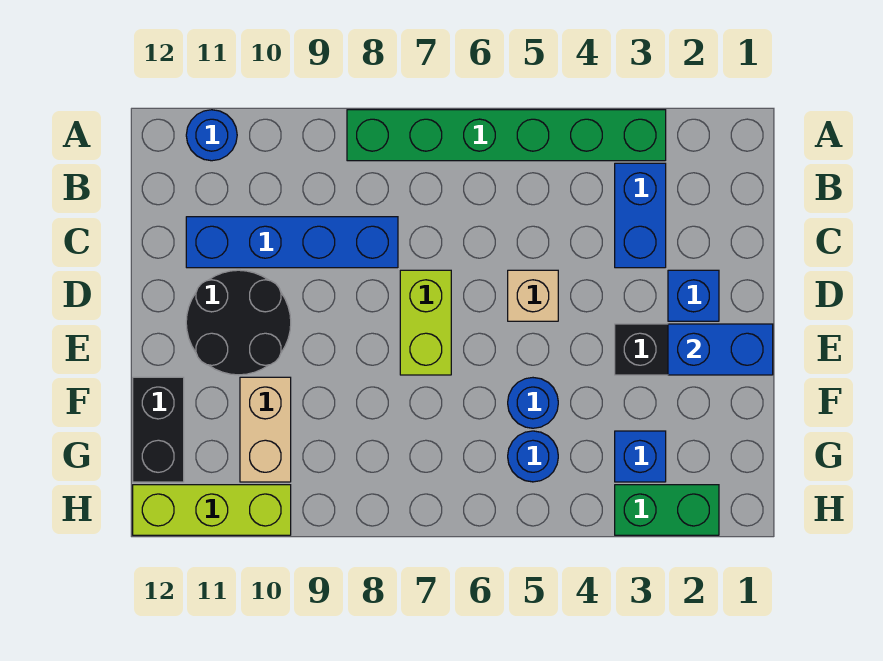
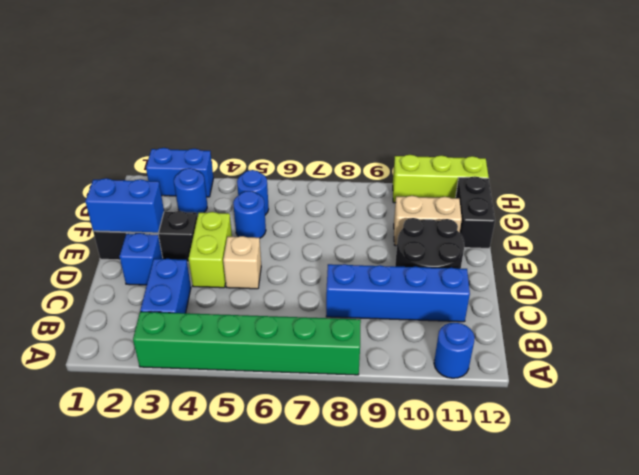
lime 1x2 brick [400,270,451,375] -> lime 1x2 brick moved to [189,212,232,288]
tan 1x2 brick [240,377,291,482] -> tan 1x2 brick turned to [394,196,462,246]
blue 1x1 brick [615,431,666,482] -> blue 1x1 round brick [174,168,207,216]
green 1x2 brick [615,485,719,535] -> blue 1x2 brick [146,148,213,197]

